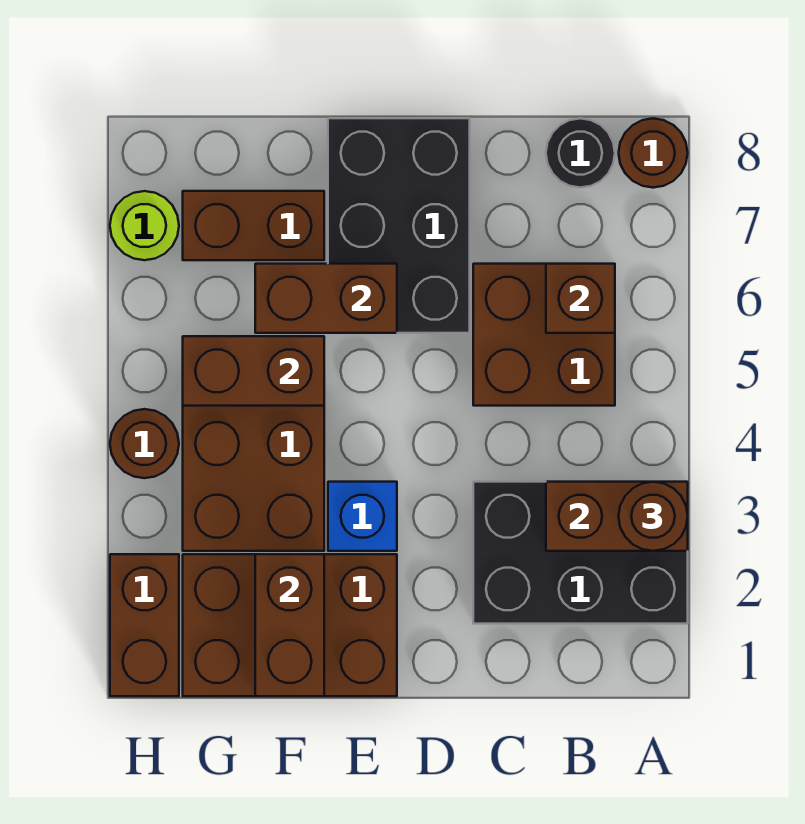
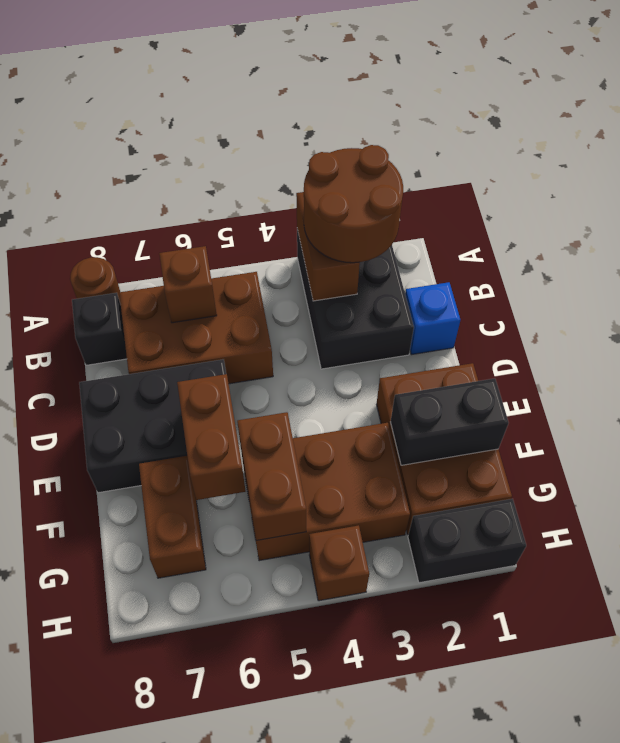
brown 1x1 round brick [619,482,688,551] -> brown 2x2 round brick [304,145,403,263]
brown 2x2 brick [473,264,615,406] -> brown 2x3 brick [119,272,273,384]
black 1x1 round brick [546,118,615,188] -> black 1x1 brick [72,293,127,365]
blue 1x1 brick [328,482,397,551] -> blue 1x1 brick moved to [405,282,460,355]
brown 1x2 brick [255,554,324,696] -> black 1x2 brick [390,378,509,465]
brown 1x2 brick [110,554,179,696] -> black 1x2 brick [408,499,526,583]
brown 1x1 round brick [110,409,179,478] -> brown 1x1 brick [309,525,369,601]
lime 1x1 round brick [110,191,179,260] -> none

